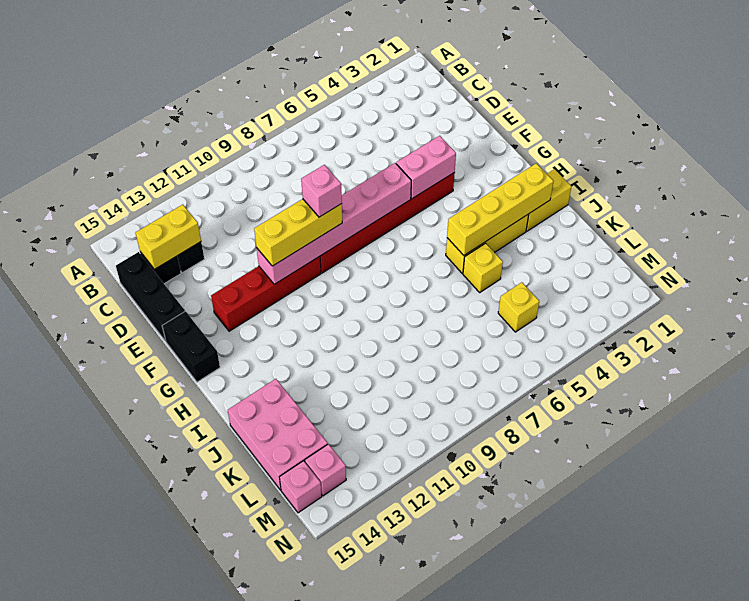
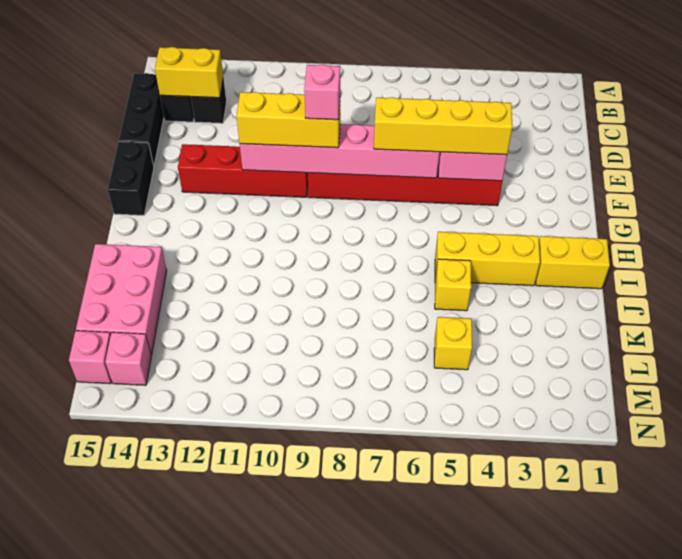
yellow 1x4 brick [447,163,554,255] -> yellow 1x4 brick moved to [374,97,512,155]

